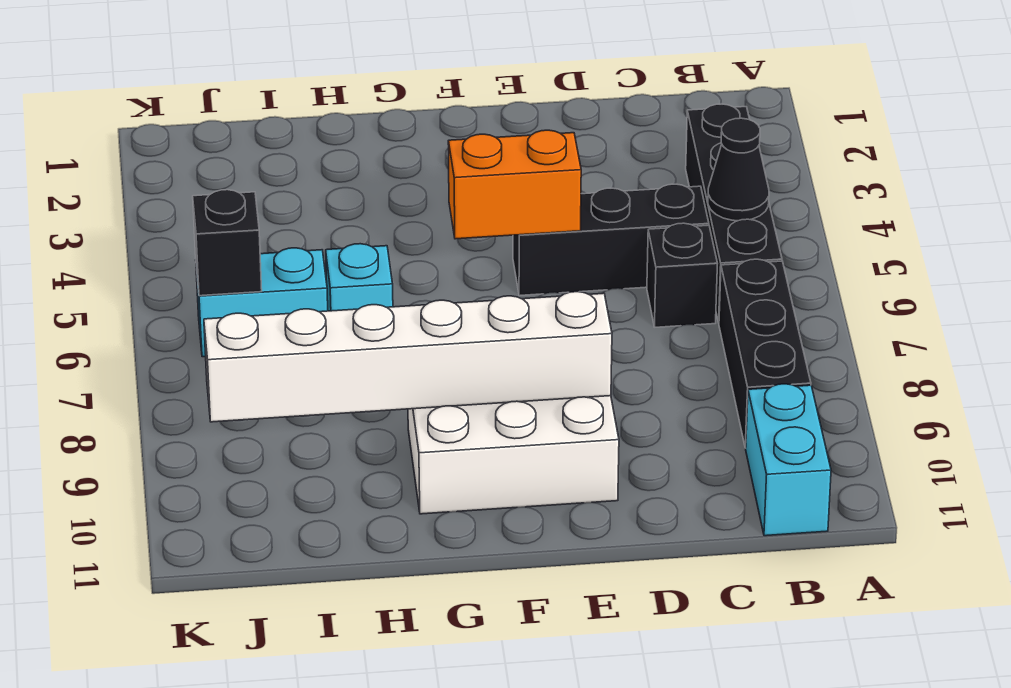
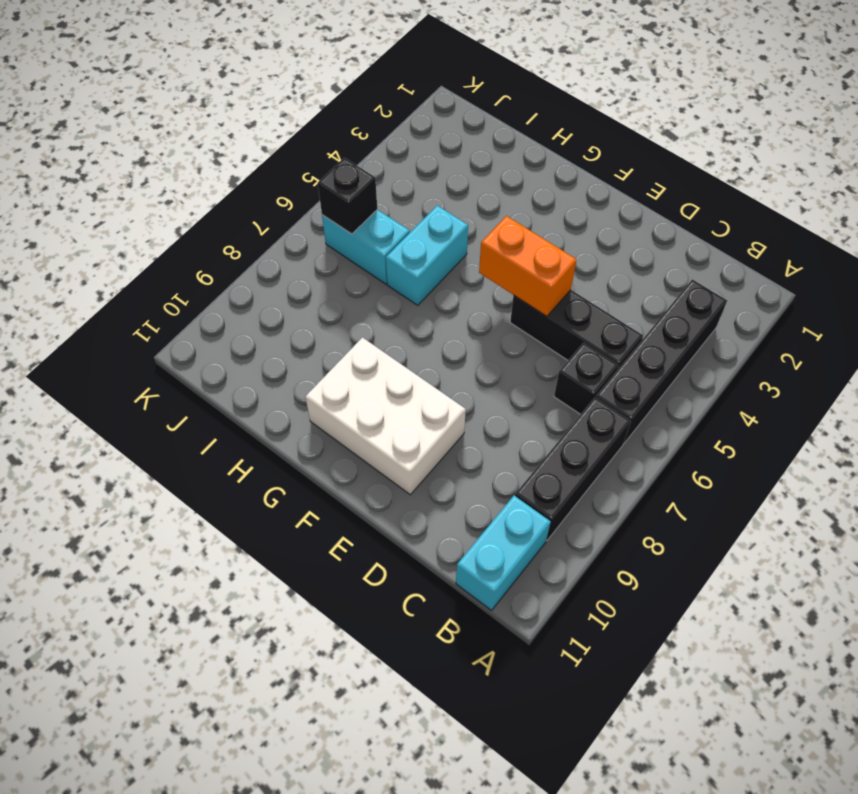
black 1x1 cone [708,118,769,221] -> none
white 1x6 brick [204,292,612,422] -> none
cyan 1x1 brick [326,244,393,311] -> cyan 1x2 brick [386,205,468,305]

